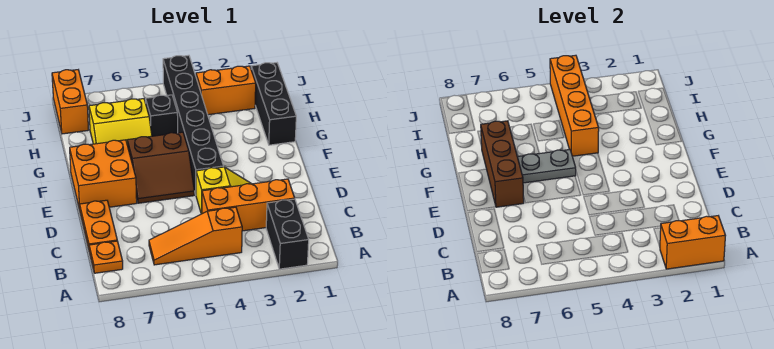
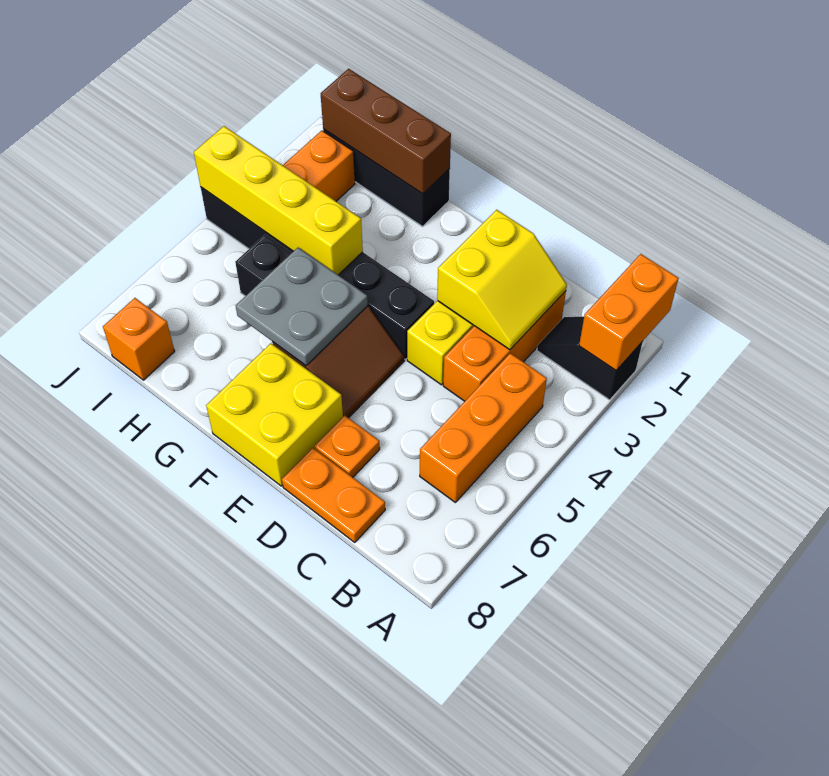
black 1x2 brick [266,199,309,269] -> black 1x2 slope [537,317,643,400]
orange 1x3 slope [149,207,242,265] -> orange 1x3 brick [420,353,547,503]
orange 1x1 plate [89,241,123,273] -> orange 1x1 plate moved to [314,415,380,477]
orange 2x2 brick [70,140,137,210] -> yellow 2x2 brick [206,343,343,486]
brown 1x3 brick [481,121,524,207] -> brown 1x3 brick moved to [321,69,451,194]
grey 1x2 plate [518,150,576,183] -> grey 2x2 plate [236,248,368,366]
orange 1x4 brick [550,55,599,156] -> yellow 1x4 brick [194,126,363,275]
yellow 2x2 slope [89,99,152,144] -> yellow 2x2 slope moved to [437,210,567,350]
orange 1x2 brick [52,70,88,134] -> orange 1x1 brick [103,298,175,380]

